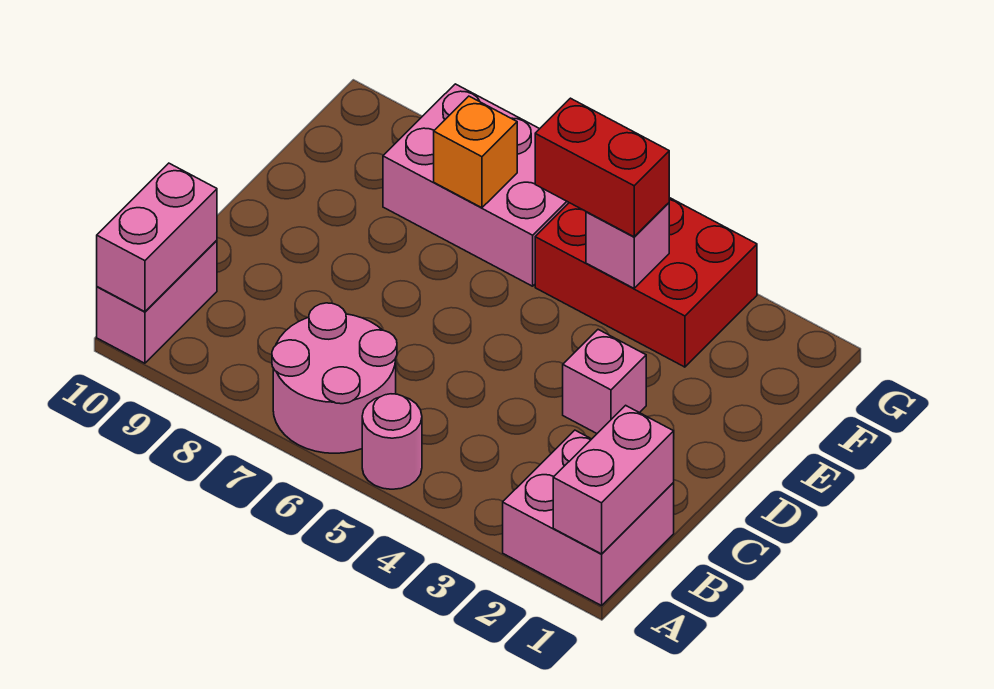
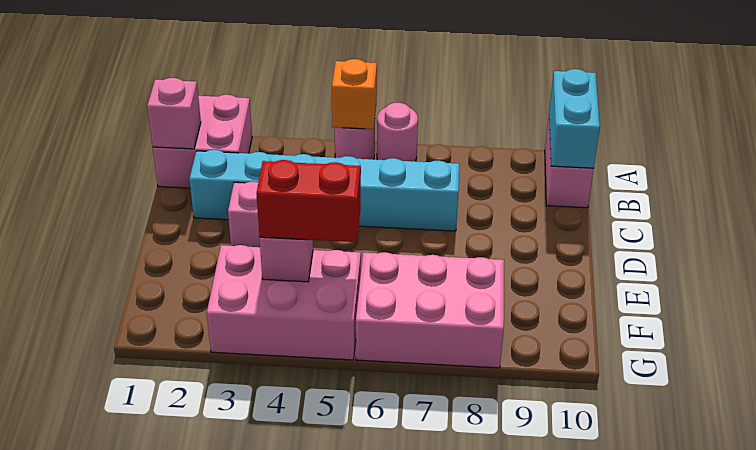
pink 1x2 brick [553,405,674,554] -> pink 1x1 brick [147,78,201,149]
pink 2x2 round brick [272,303,397,453] -> pink 1x1 round brick [377,103,418,161]
pink 1x2 brick [97,163,217,312] -> cyan 1x2 brick [549,69,600,168]
none -> cyan 1x6 brick [189,150,459,231]
red 2x3 brick [535,198,757,367] -> pink 2x3 brick [207,245,361,360]
orange 1x1 brick [434,96,517,208] -> orange 1x1 brick moved to [332,59,377,129]

